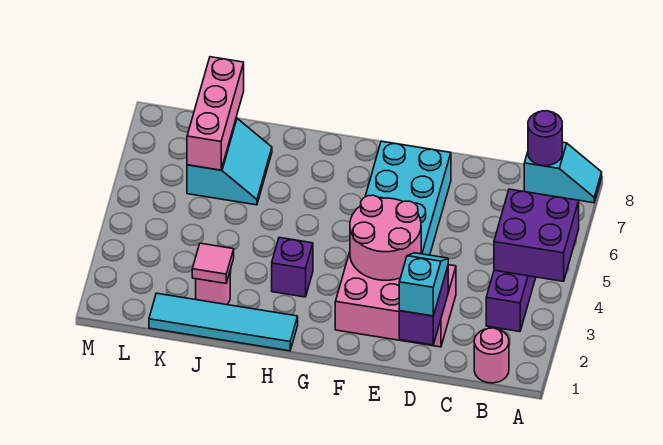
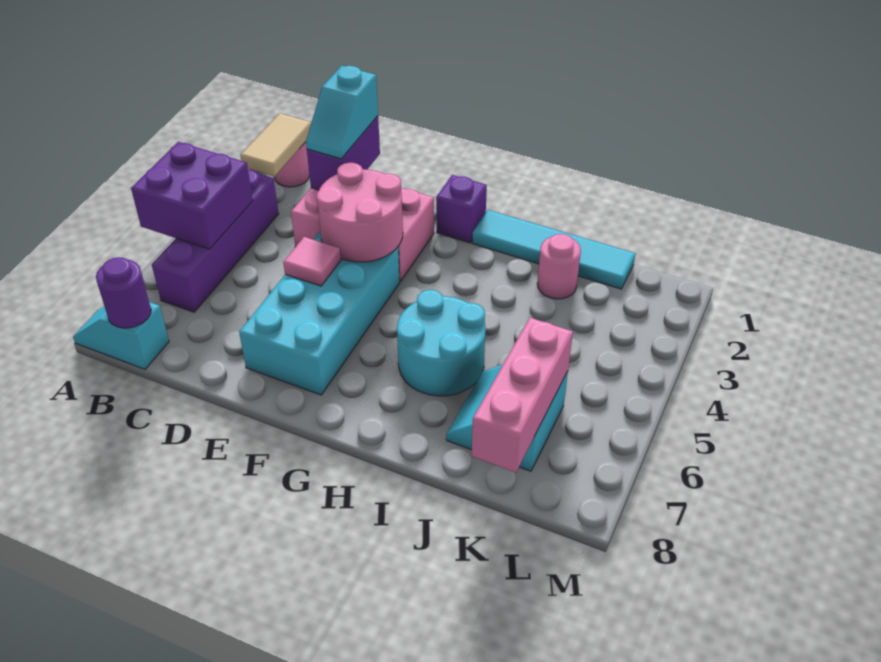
none -> tan 1x2 tile [240,113,311,177]
purple 1x1 brick [272,238,313,297] -> purple 1x1 brick moved to [436,175,487,243]
none -> cyan 2x2 round brick [397,290,485,396]
pink 1x1 tile [192,243,234,283] -> pink 1x1 tile moved to [283,237,341,286]

